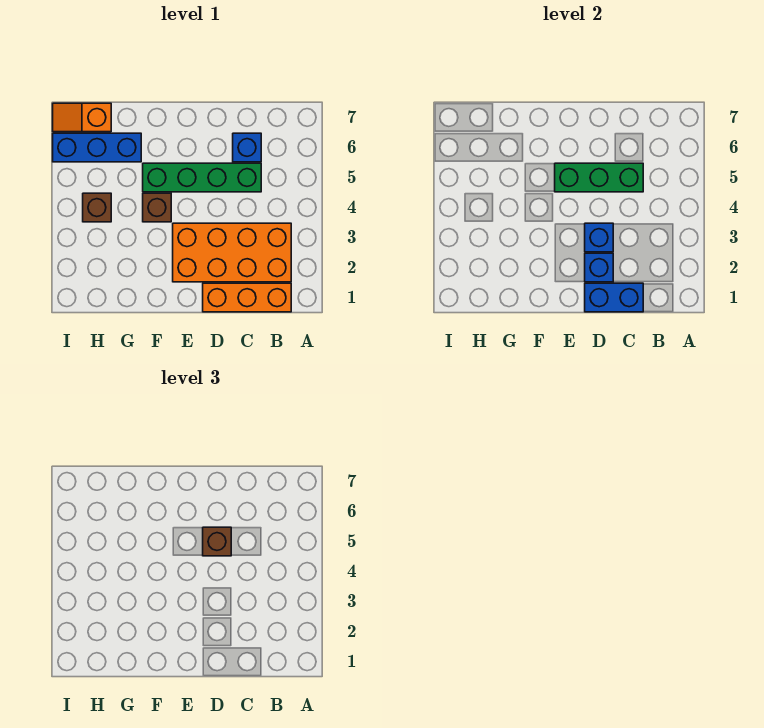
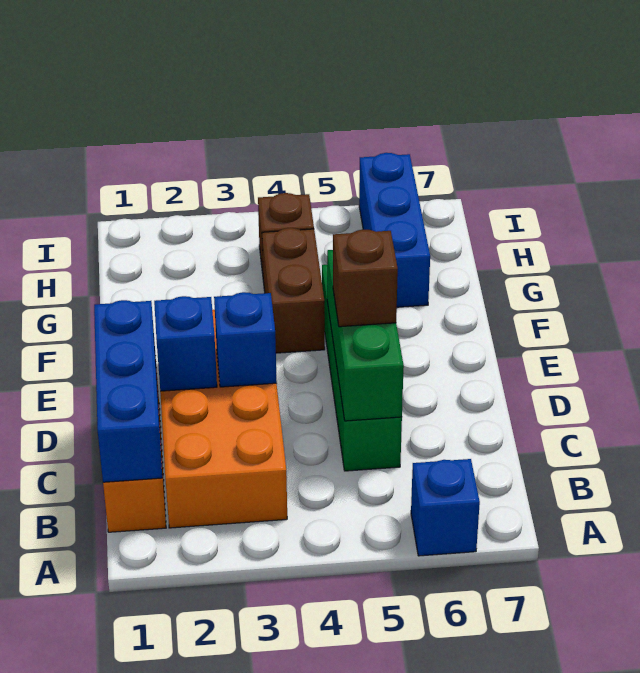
blue 1x2 brick [585,283,643,312] -> blue 1x3 brick [94,300,162,482]
blue 1x1 brick [233,133,261,162] -> blue 1x1 brick moved to [411,459,480,556]
brown 1x1 brick [143,193,171,222] -> brown 1x2 brick [262,228,325,353]
orange 1x2 slope [53,103,111,132] -> none

